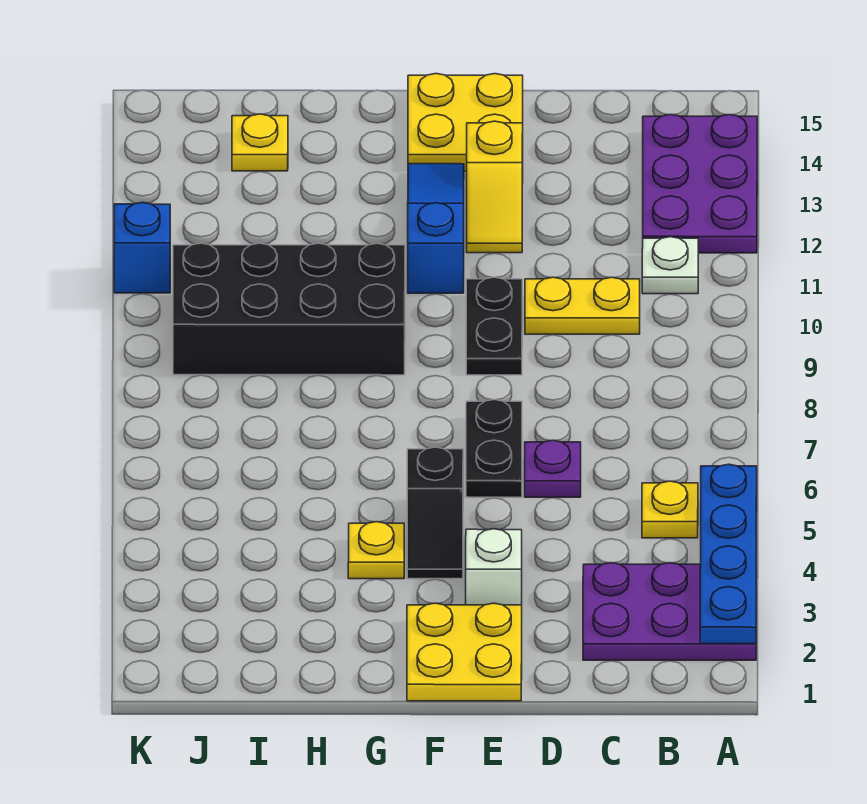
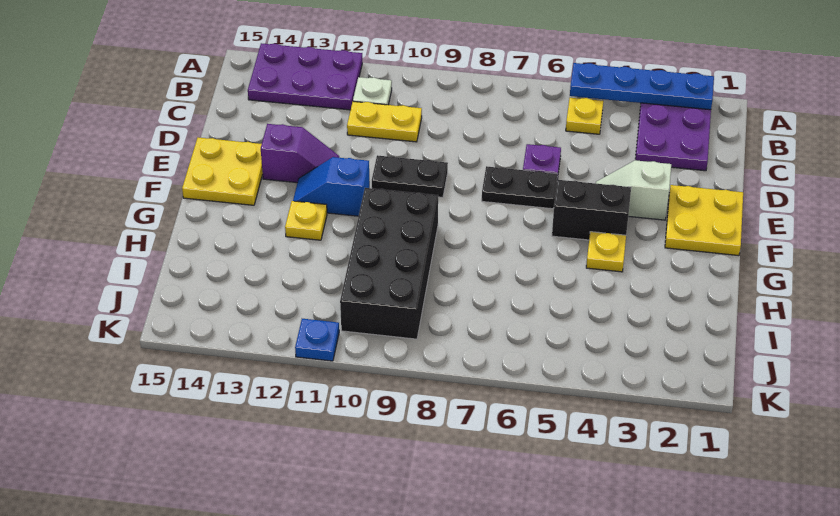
yellow 1x2 plate [525,277,640,334] -> yellow 1x2 plate turned to [347,101,422,142]
yellow 1x2 slope [467,121,523,253] -> purple 1x2 slope [261,124,339,183]
black 1x2 slope [407,447,463,579] -> black 1x2 brick [552,180,631,240]
blue 1x3 slope [408,164,464,293] -> blue 1x2 slope [293,157,370,216]
yellow 1x1 plate [232,114,288,171] -> yellow 1x1 plate moved to [285,201,327,240]
blue 1x1 brick [114,202,170,293] -> blue 1x1 plate [295,319,339,361]

